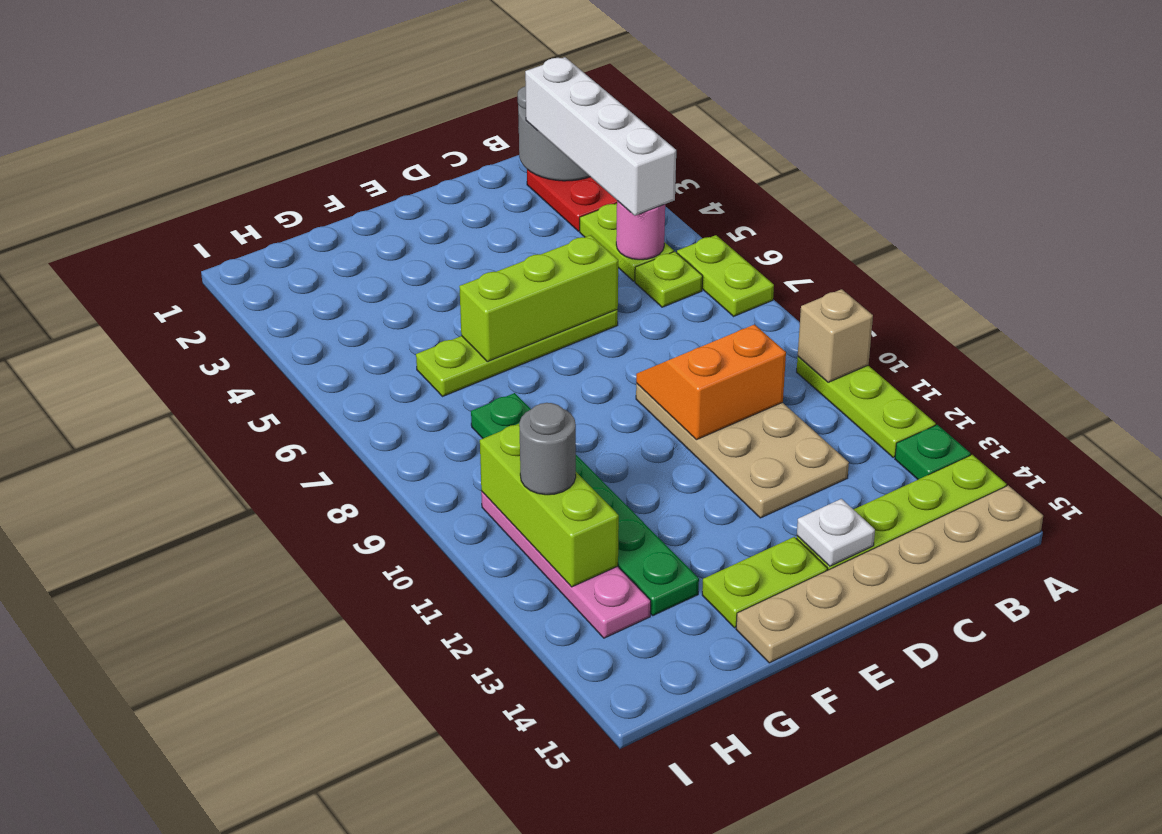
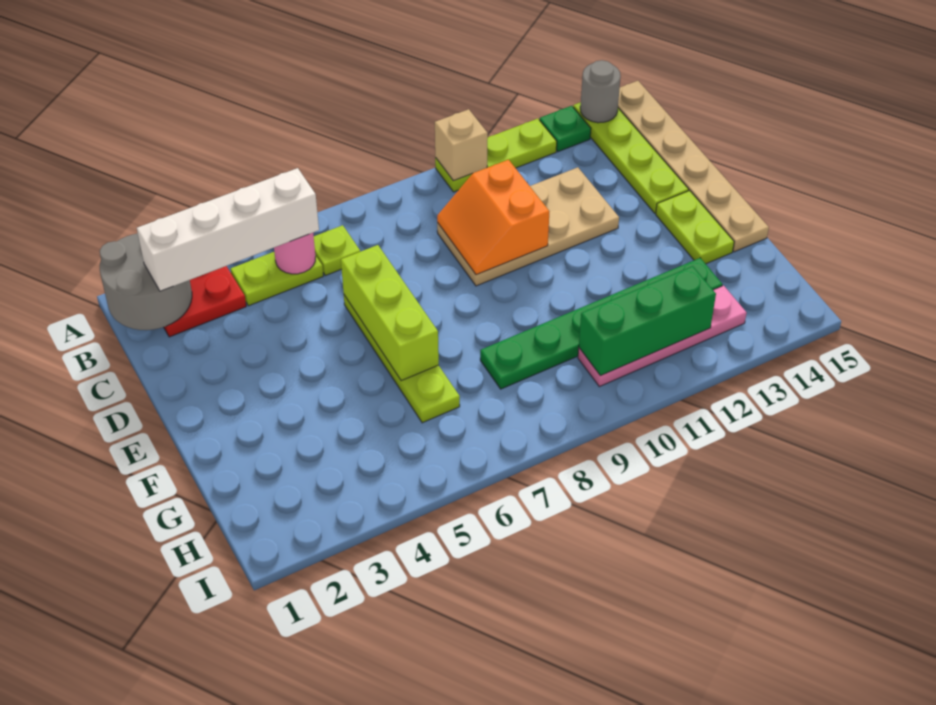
lime 1x2 plate [677,235,774,316] -> none
white 1x1 plate [797,499,875,566] -> none
lime 1x3 brick [480,424,619,587] -> green 1x3 brick [579,266,716,375]
grey 1x1 round brick [519,403,576,495] -> grey 1x1 round brick moved to [580,60,621,123]

